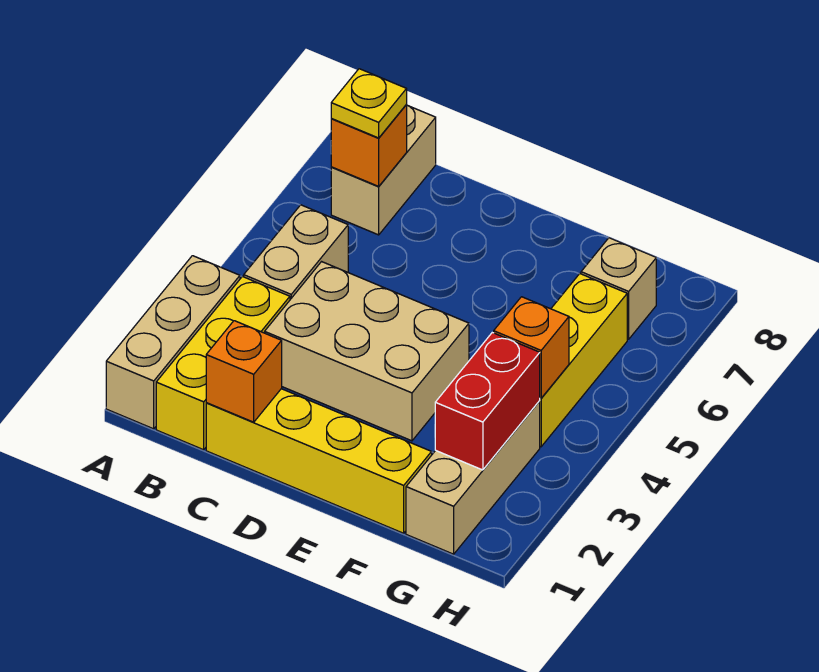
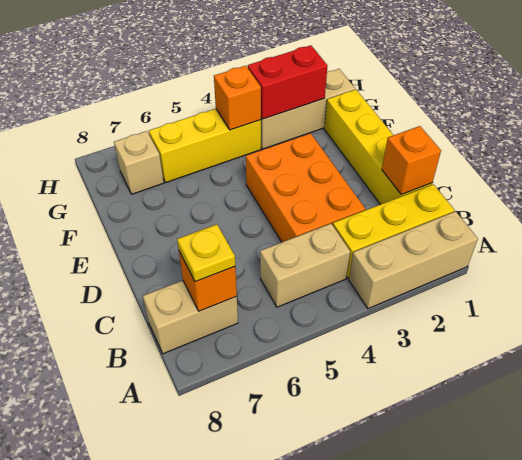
tan 2x3 brick [265,262,469,441] -> orange 2x3 brick [246,133,365,242]

